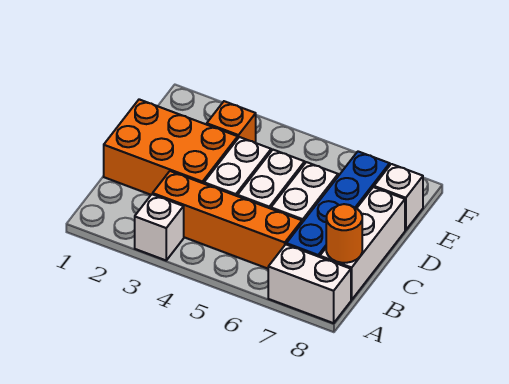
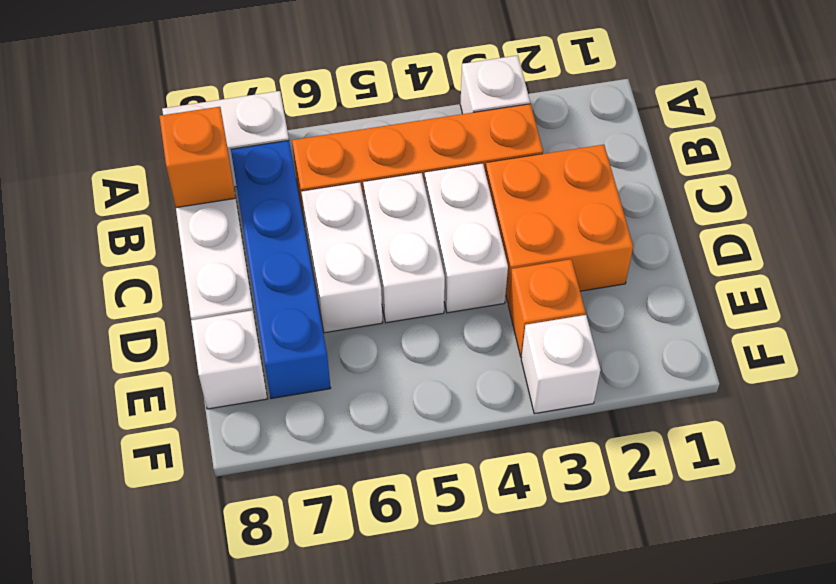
orange 1x1 round brick [326,204,362,263] -> orange 1x1 brick [159,107,235,208]
orange 2x3 brick [104,99,238,195] -> orange 2x2 brick [485,145,633,303]
none -> white 1x1 brick [521,315,601,414]

